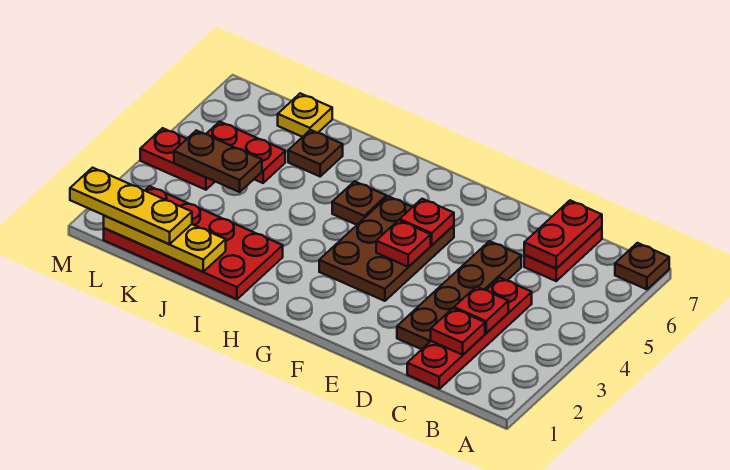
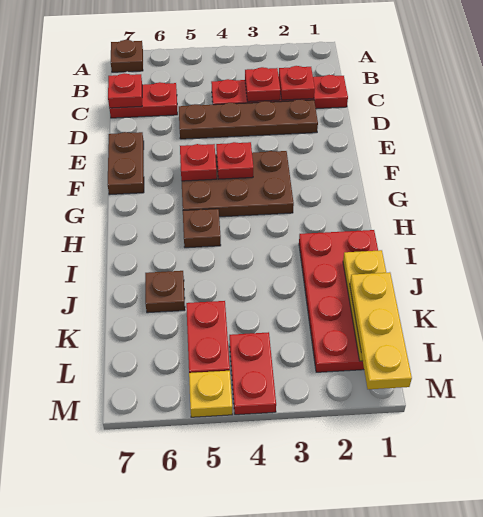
red 1x2 plate [524,200,602,269] -> red 1x1 plate [108,73,142,108]
brown 1x2 plate [174,130,262,192] -> brown 1x2 plate moved to [108,132,144,195]
yellow 1x1 plate [278,93,332,137] -> yellow 1x1 plate moved to [189,371,232,417]

